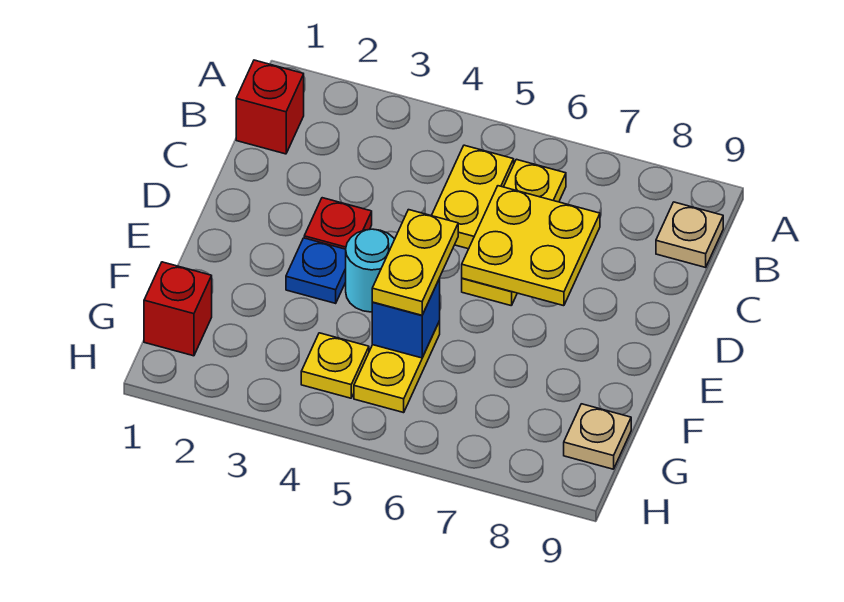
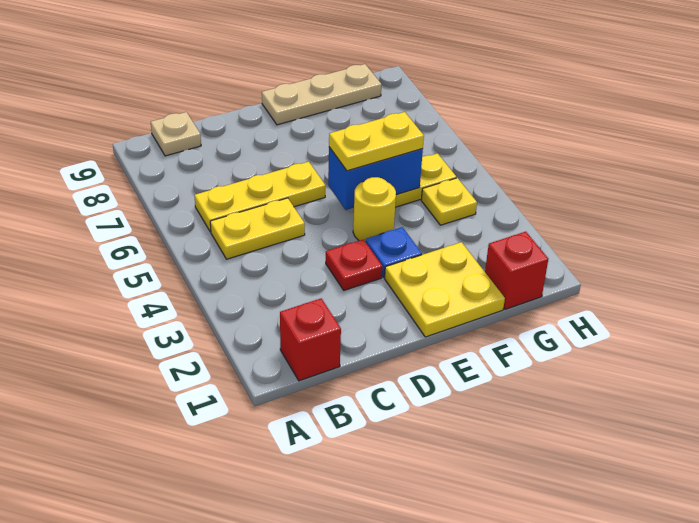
yellow 2x2 plate [462,186,600,306] -> yellow 2x2 plate moved to [385,242,505,337]
cyan 1x1 round brick [346,229,395,312] -> yellow 1x1 round brick [353,177,396,241]
blue 1x1 brick [372,279,440,358] -> blue 1x2 brick [328,147,423,210]
tan 1x1 plate [564,404,631,469] -> tan 1x3 plate [262,64,382,125]

